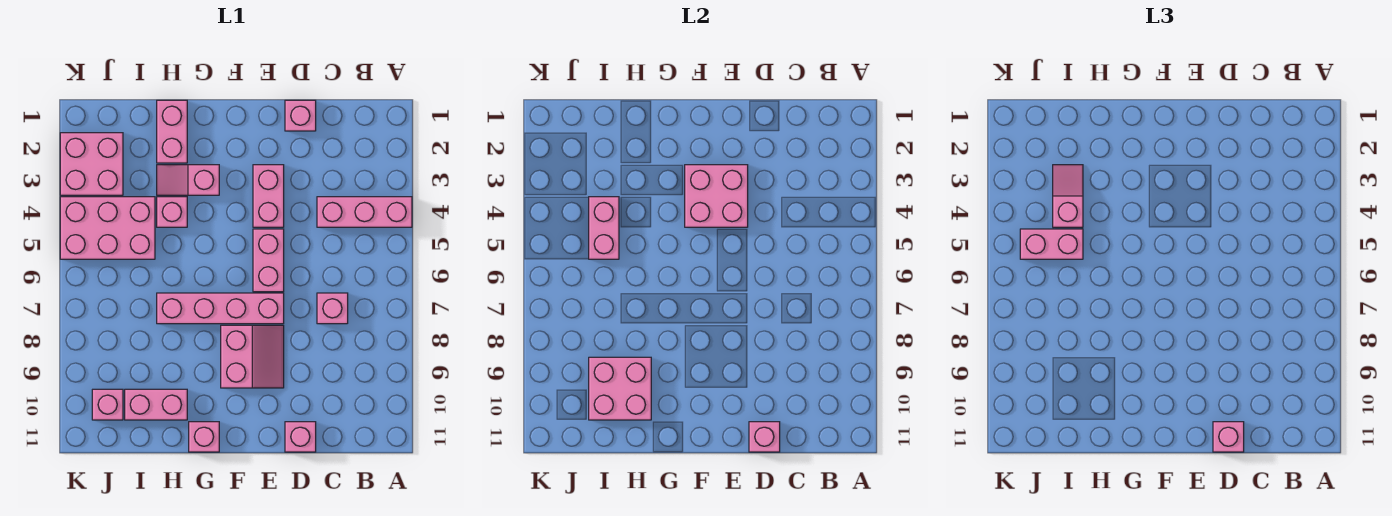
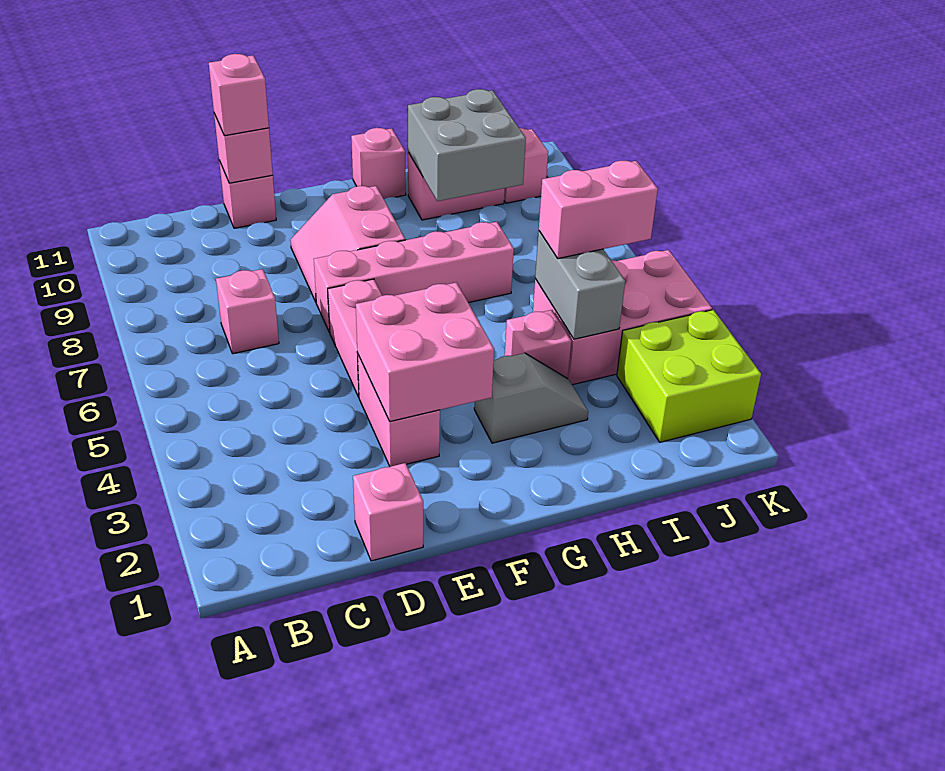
pink 1x3 brick [317,197,412,227] -> none
pink 1x2 slope [157,165,219,195] -> grey 1x2 slope [474,353,588,443]
pink 1x2 brick [157,100,187,163] -> none
pink 2x2 brick [589,357,651,420] -> grey 2x2 brick [408,89,526,201]
pink 1x2 slope [1053,165,1083,227] -> none
pink 1x2 brick [589,197,619,259] -> grey 1x2 brick [535,231,625,339]
pink 2x2 brick [60,133,123,195] -> lime 2x2 brick [617,310,761,442]

